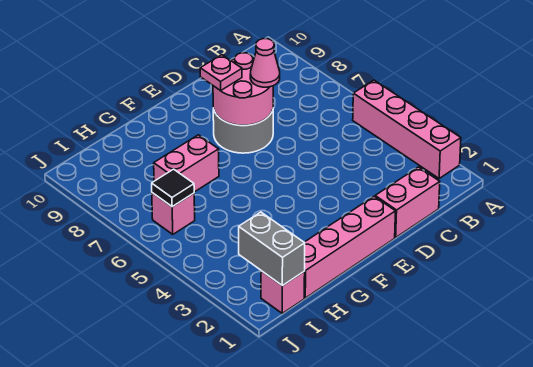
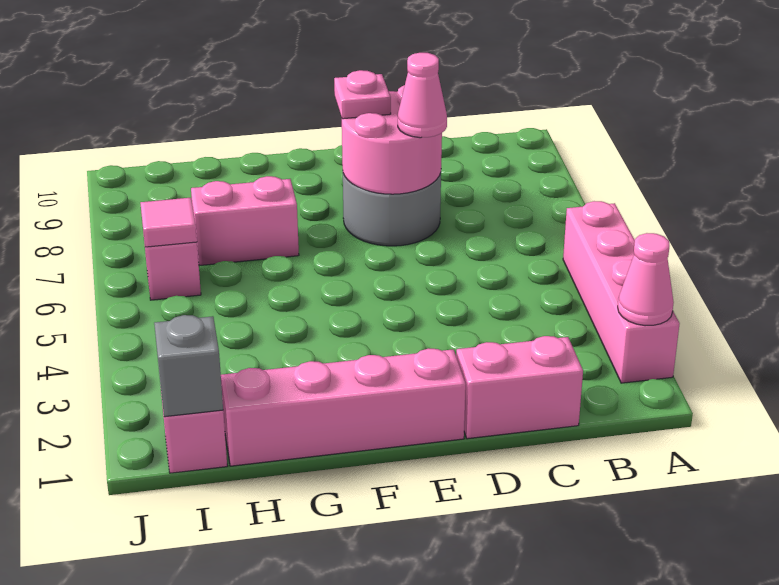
none -> pink 1x1 cone [618,233,674,326]
grey 1x2 brick [239,212,305,286] -> grey 1x1 brick [154,315,223,417]
black 1x1 tile [152,169,194,207] -> pink 1x1 tile [140,198,197,247]

